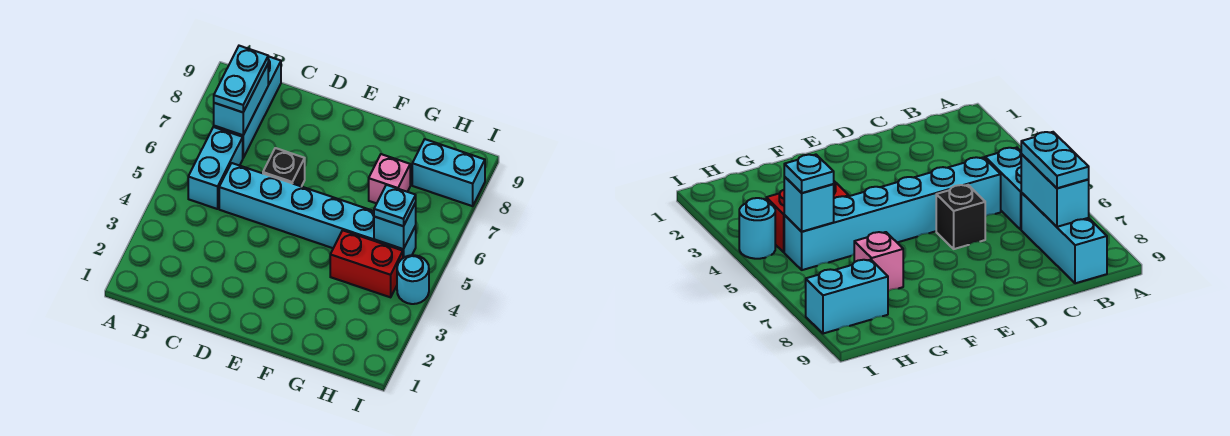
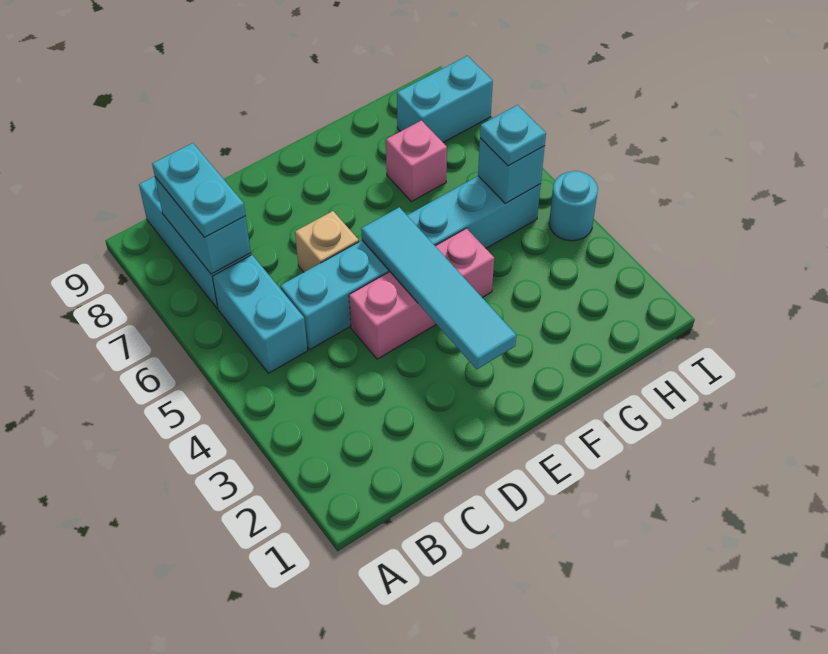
none -> pink 1x3 brick [349,228,494,359]
black 1x1 brick [263,148,305,186] -> tan 1x1 brick [295,211,359,272]
none -> cyan 1x4 tile [361,207,516,369]
red 1x2 brick [330,230,403,297] -> none

